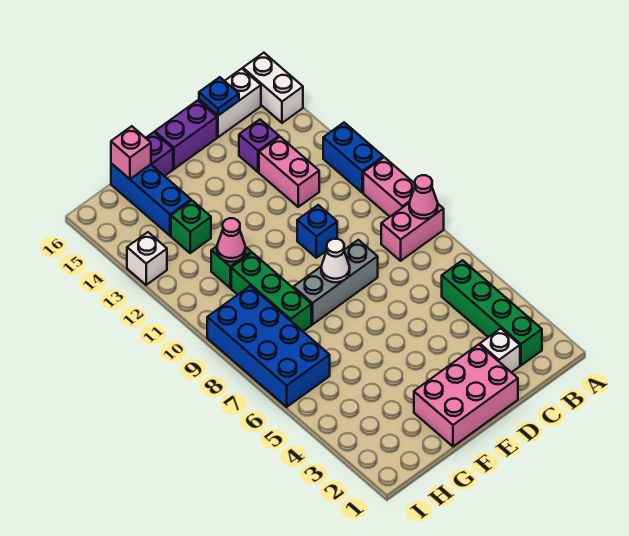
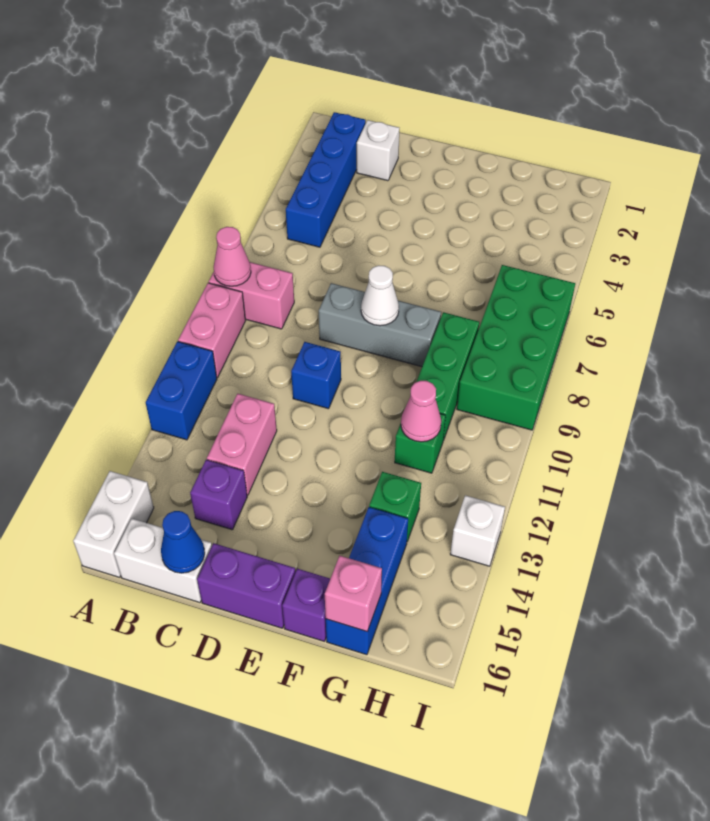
green 1x4 brick [442,260,542,365] -> blue 1x4 brick [286,112,366,247]
blue 1x1 plate [199,77,239,116] -> blue 1x1 cone [161,511,205,573]
pink 2x3 brick [414,344,518,446] -> none
blue 2x4 brick [207,286,330,407] -> green 2x4 brick [457,265,575,430]

